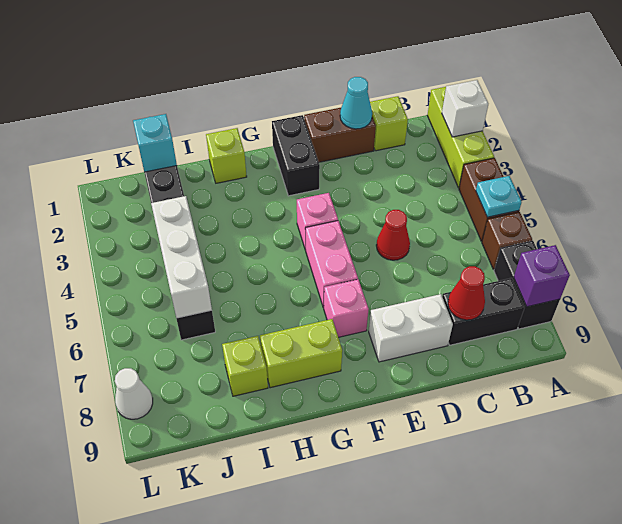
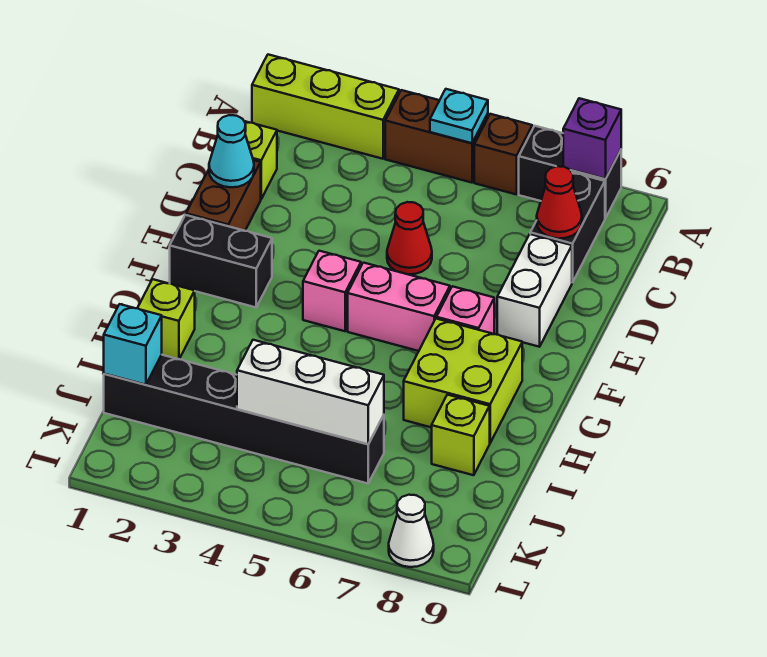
white 1x1 brick [442,80,488,137] -> none
lime 1x2 brick [260,319,342,388] -> lime 2x2 brick [404,319,522,443]

